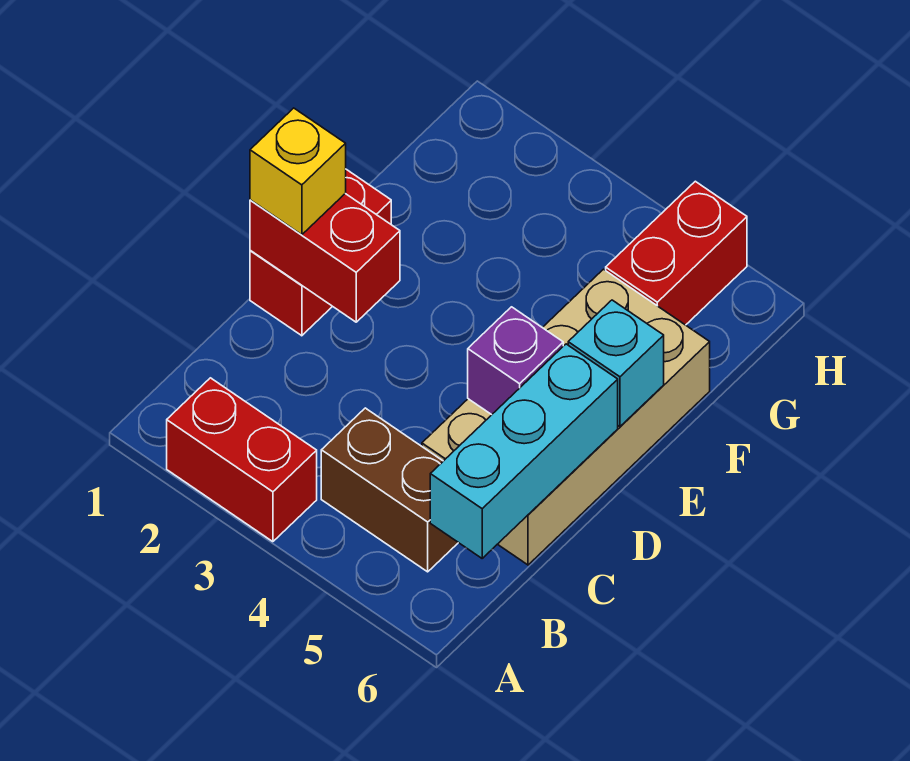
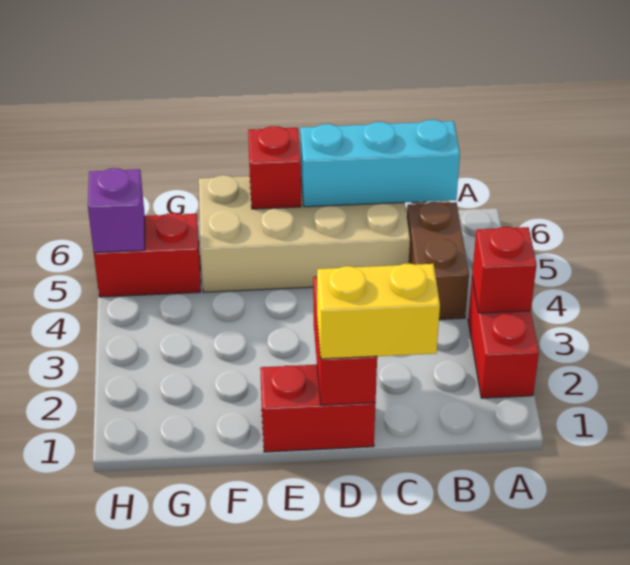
none -> red 1x1 brick [472,227,537,313]
yellow 1x1 brick [250,108,346,235] -> yellow 1x2 brick [317,264,440,359]
purple 1x1 brick [468,307,563,415] -> purple 1x1 brick moved to [88,168,145,253]
cyan 1x1 brick [568,300,664,427] -> red 1x1 brick [248,126,301,209]

